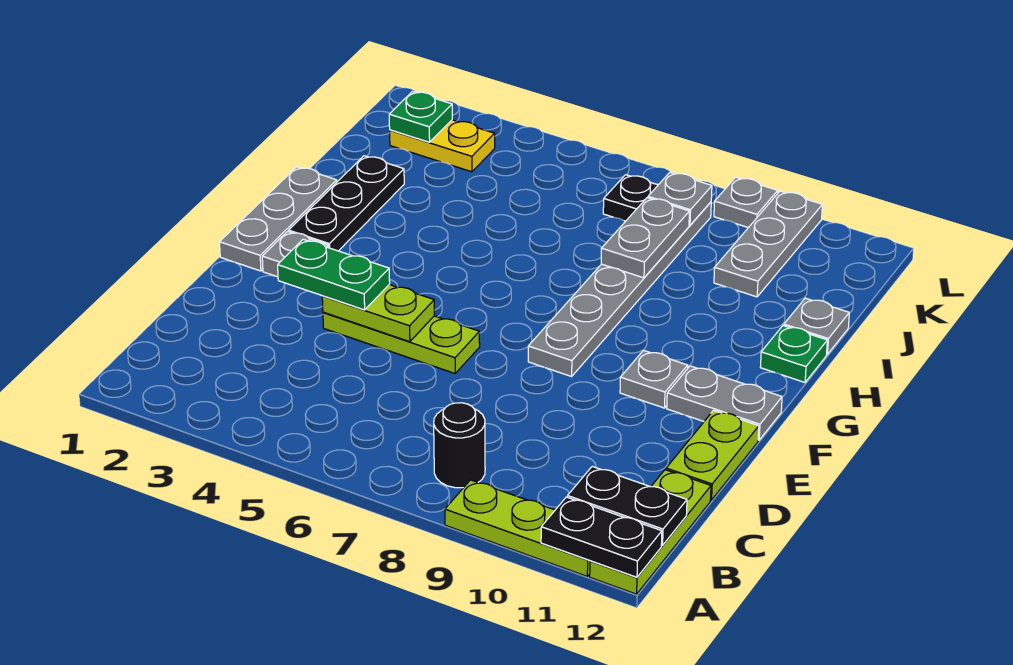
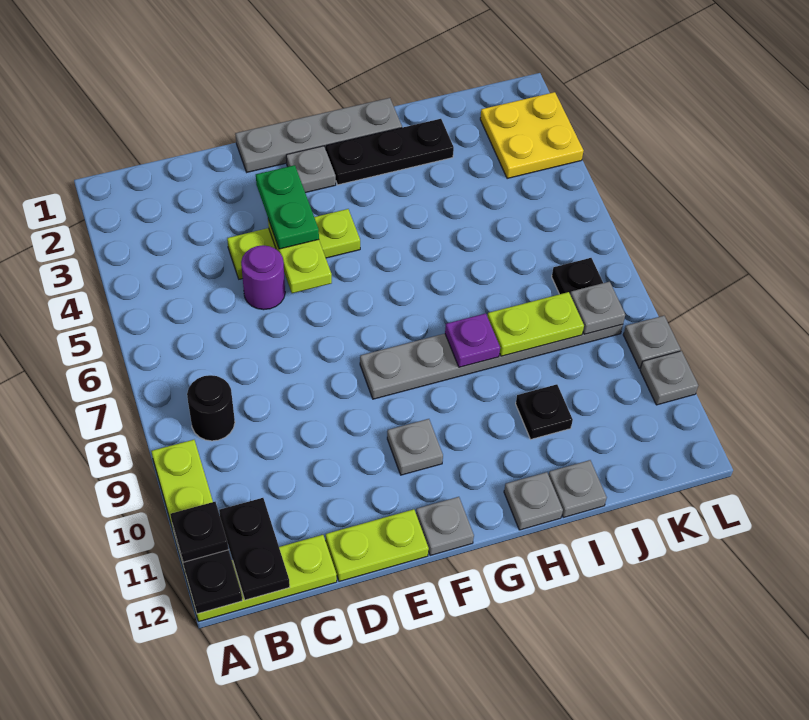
none -> black 1x1 plate [170,502,229,562]
none -> purple 1x1 round brick [241,245,285,310]
lime 1x3 plate [323,312,480,373] -> lime 1x3 plate turned to [227,209,360,279]
grey 1x3 plate [220,167,337,271] -> grey 1x4 plate [235,98,402,172]
grey 1x2 plate [667,366,782,440] -> grey 1x1 plate [416,497,474,556]
none -> purple 1x1 plate [445,313,500,367]
green 1x1 plate [760,326,827,382] -> grey 1x1 plate [504,472,563,530]
grey 1x2 plate [601,198,689,278] -> lime 1x2 plate [487,292,584,356]
none -> black 1x1 plate [516,384,573,439]
grey 1x3 plate [714,191,822,297] -> grey 1x1 plate [640,351,698,405]
yellow 1x2 plate [390,120,495,172] -> yellow 2x2 plate [480,92,584,179]
green 1x1 plate [389,92,452,142] -> none

